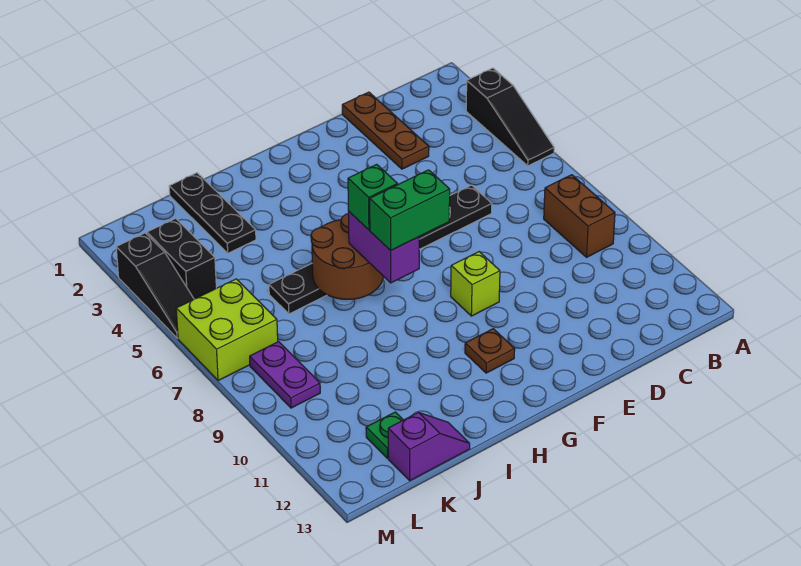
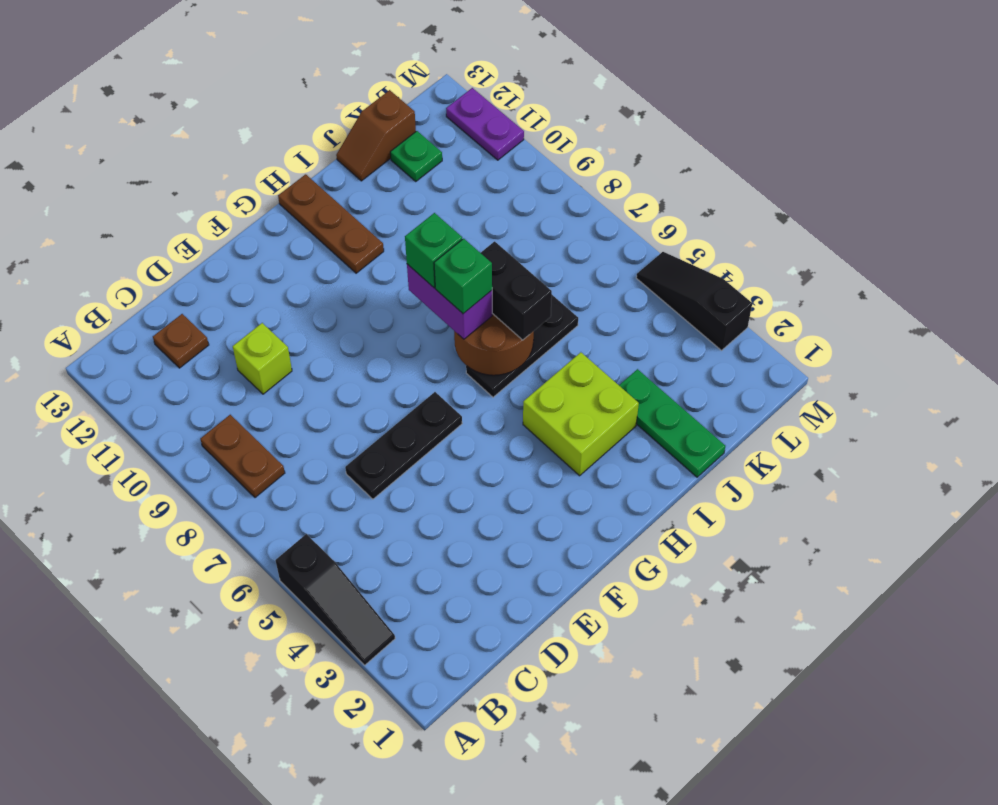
black 1x3 slope [466,68,554,166] -> black 1x3 slope turned to [275,534,395,665]
brown 1x2 brick [544,175,615,257] -> brown 1x2 plate [200,415,285,498]
brown 1x3 plate [342,92,429,169] -> brown 1x3 plate moved to [278,174,384,273]
lime 1x1 brick [451,252,500,316] -> lime 1x1 brick moved to [233,323,292,394]
green 1x2 brick [370,170,450,251] -> green 1x1 brick [405,213,462,288]
brown 1x1 plate [465,329,515,373] -> brown 1x1 plate moved to [153,314,209,368]
black 1x3 plate [169,173,256,253] -> green 1x3 plate [619,369,725,477]
purple 1x2 slope [388,412,470,481] -> brown 1x2 slope [336,90,416,181]
black 1x2 brick [147,218,216,299] -> black 1x2 brick moved to [481,241,552,340]
lime 2x2 brick [176,279,278,381] -> lime 2x2 brick moved to [523,352,639,476]
purple 1x2 plate [250,342,320,408] -> purple 1x2 plate moved to [446,88,524,160]

